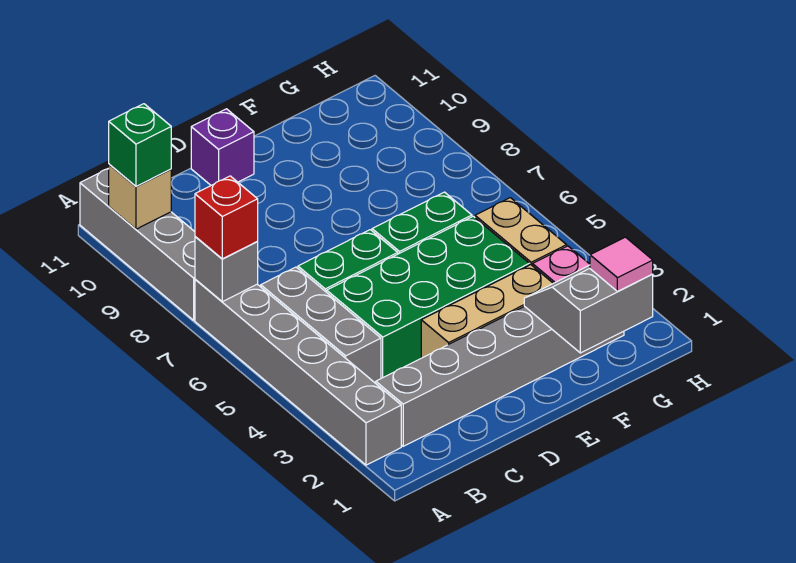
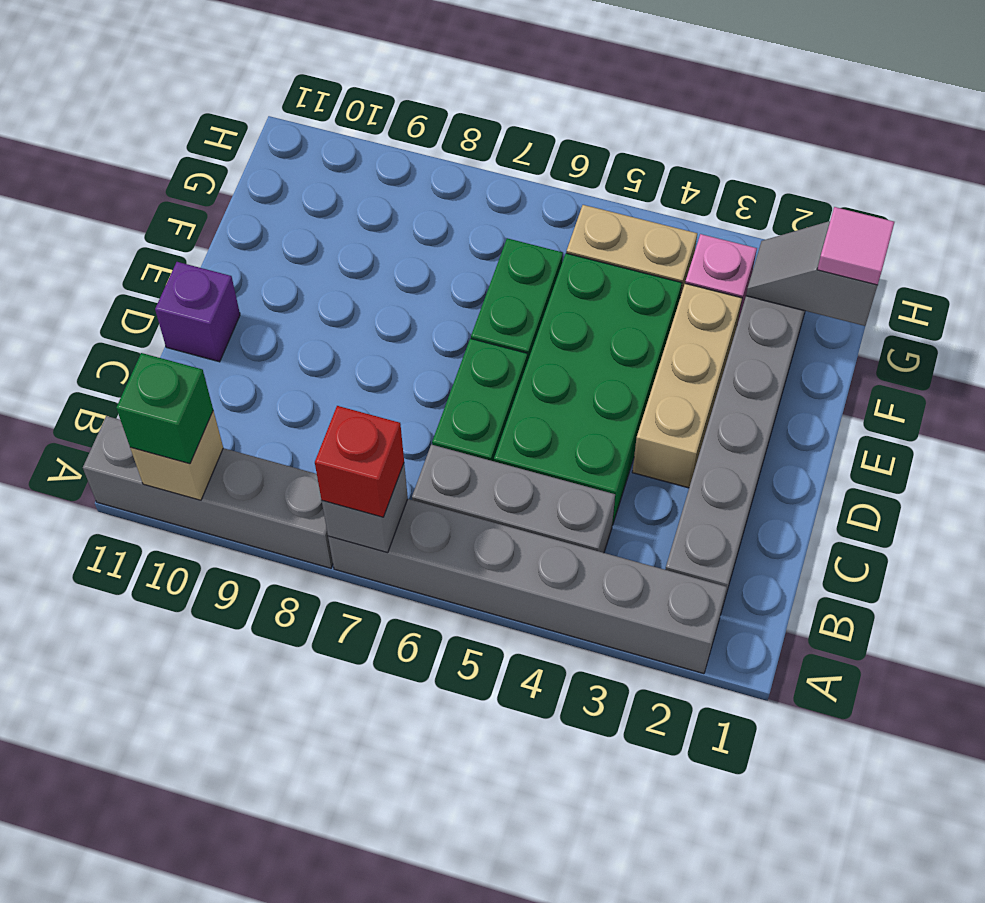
grey 2x2 slope [524,265,653,353] -> grey 1x2 slope [746,221,877,326]

